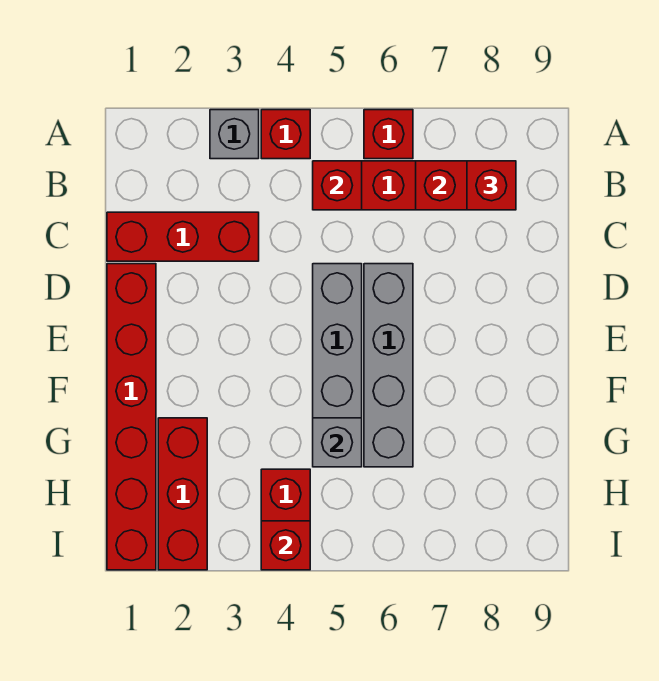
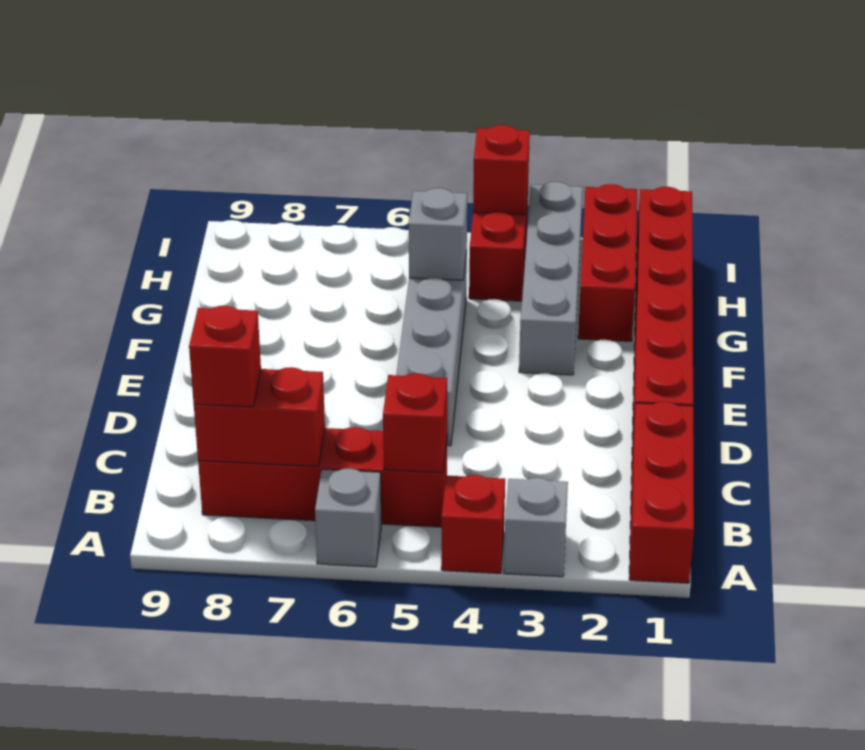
red 1x1 brick [364,110,413,159] -> grey 1x1 brick [315,468,382,567]
red 1x3 brick [107,212,259,261] -> red 1x3 brick turned to [629,402,694,583]
grey 1x4 brick [364,264,413,467] -> grey 1x4 brick moved to [519,182,583,375]

